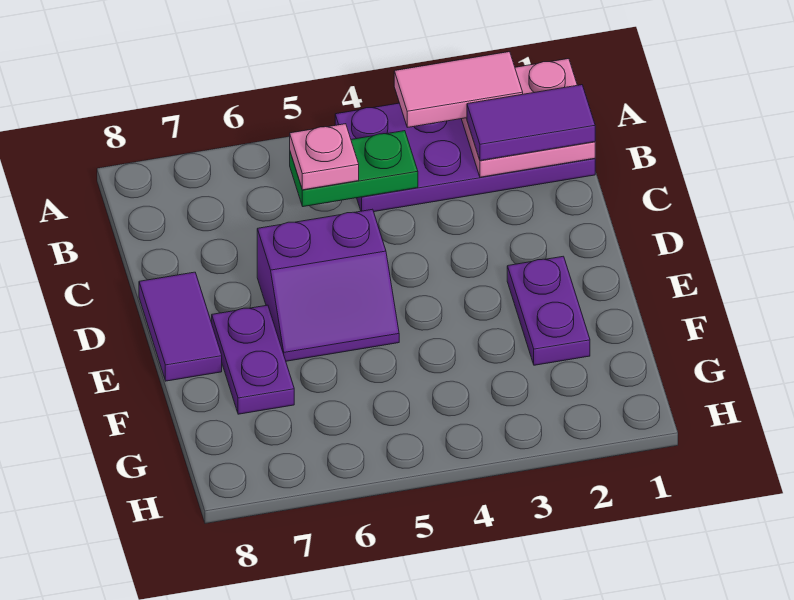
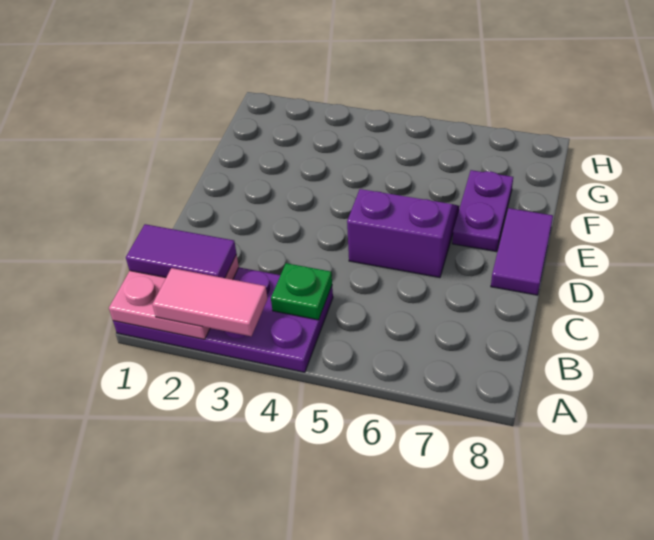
green 1x2 plate [290,131,418,207] -> green 1x1 plate [271,263,332,320]
pink 1x1 plate [290,124,359,190] -> none
purple 1x2 plate [507,256,590,365] -> none

